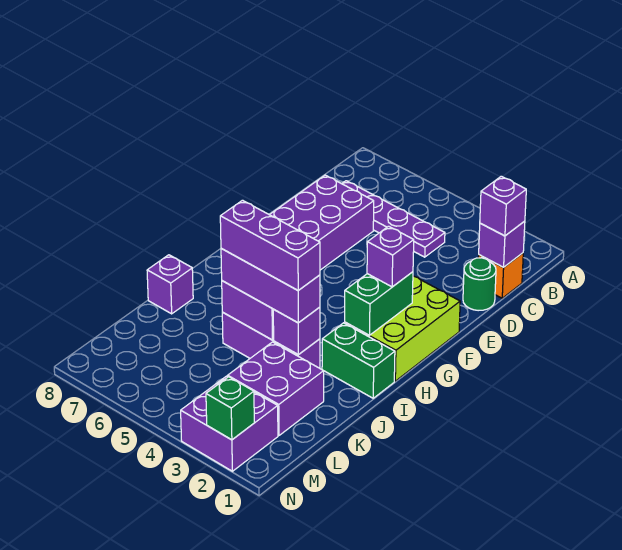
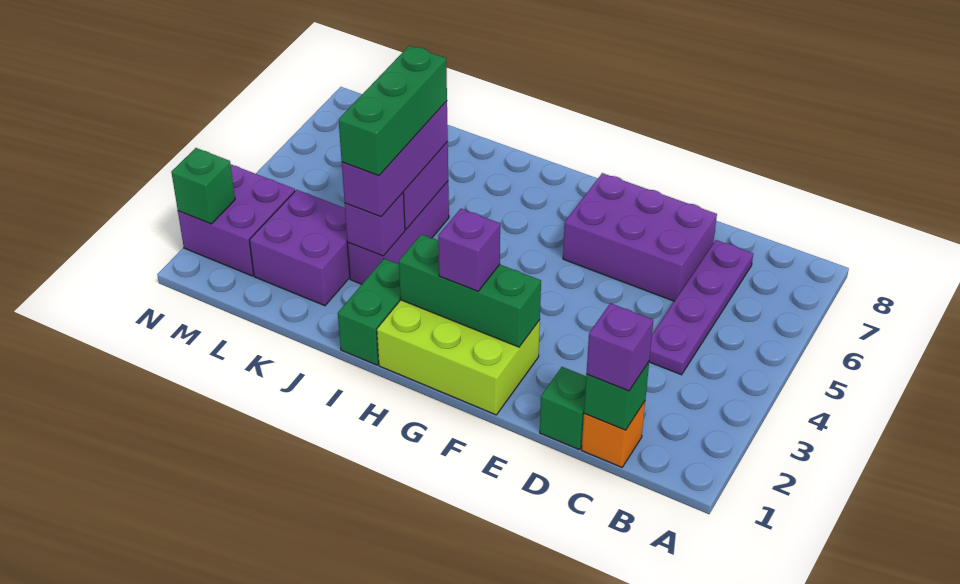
purple 1x1 brick [479,221,525,267] -> green 1x1 brick [584,362,649,430]
green 1x1 round brick [463,258,496,311] -> green 1x1 brick [540,367,586,450]
green 1x2 brick [345,272,413,335] -> green 1x3 brick [399,234,541,347]
purple 1x3 brick [220,200,320,290] -> green 1x3 brick [339,46,447,176]
purple 1x1 brick [147,255,193,314] -> none

